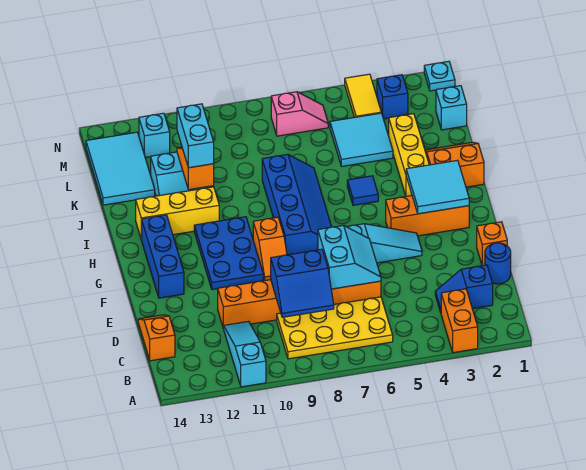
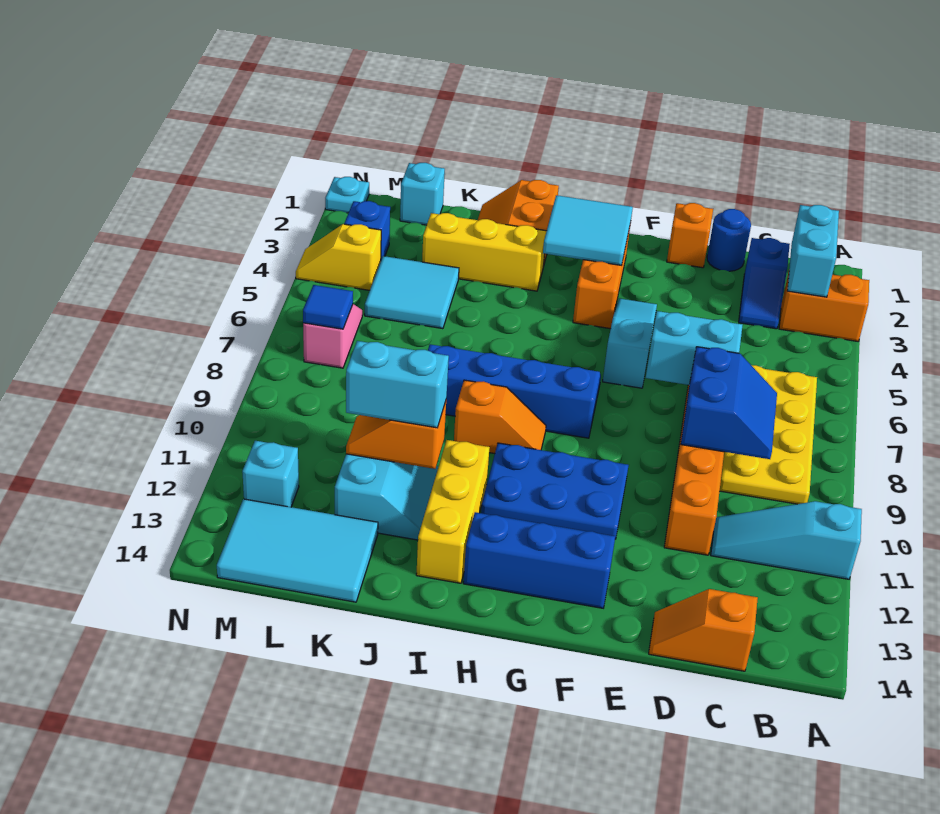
none -> cyan 1x2 brick [787,205,839,297]
orange 1x2 slope [253,217,287,281] -> orange 1x2 slope moved to [454,380,546,454]
blue 1x1 tile [347,176,378,205] -> blue 1x1 tile moved to [303,285,353,329]
yellow 1x2 tile [345,74,381,117] -> yellow 1x2 slope [296,224,381,290]

